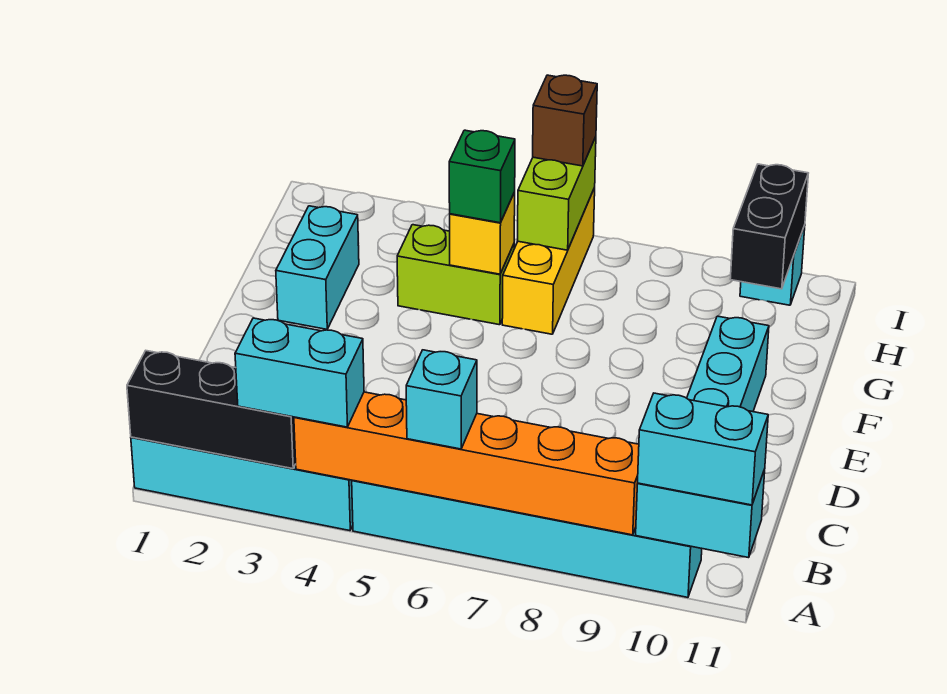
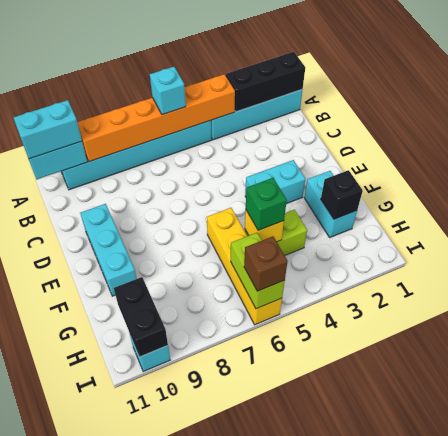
cyan 1x2 brick [235,318,364,427] -> cyan 1x2 brick moved to [245,160,305,204]
none -> black 1x1 brick [321,170,363,219]
yellow 1x3 brick [502,188,595,334] -> yellow 1x4 brick [207,208,282,325]

